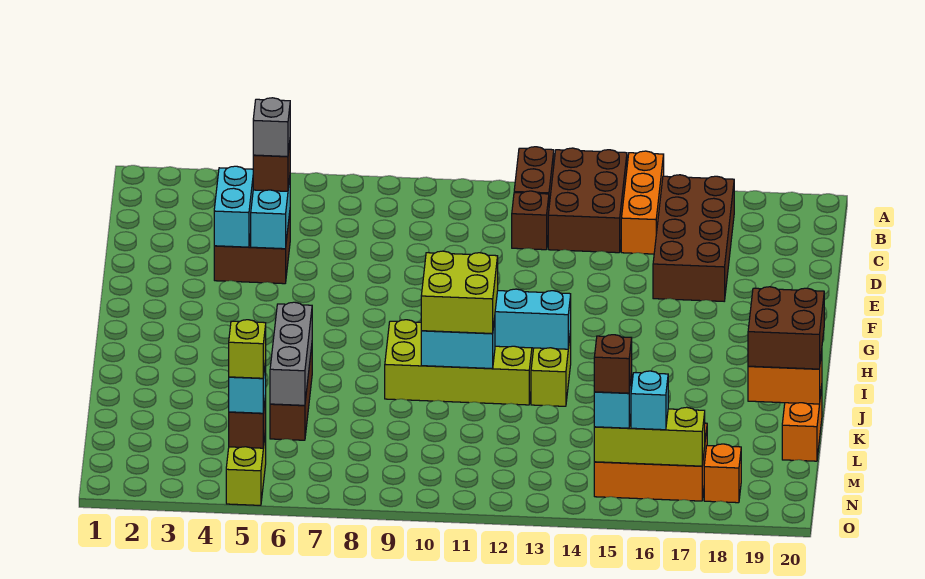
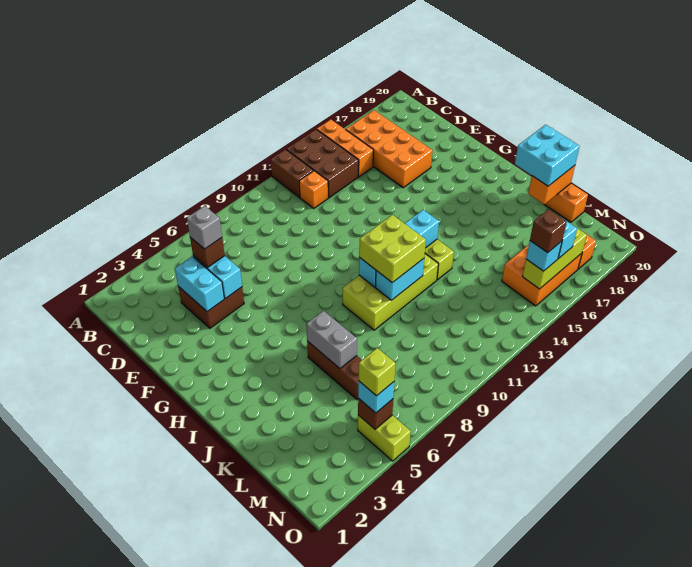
brown 2x4 brick [653,175,734,301] -> orange 2x4 brick [346,110,433,188]
brown 1x1 brick [512,191,549,250] -> orange 1x1 brick [299,171,328,208]
grey 1x3 brick [270,302,312,405] -> grey 1x2 brick [306,311,357,368]
brown 2x2 brick [748,287,824,369] -> cyan 2x2 brick [515,125,580,186]

